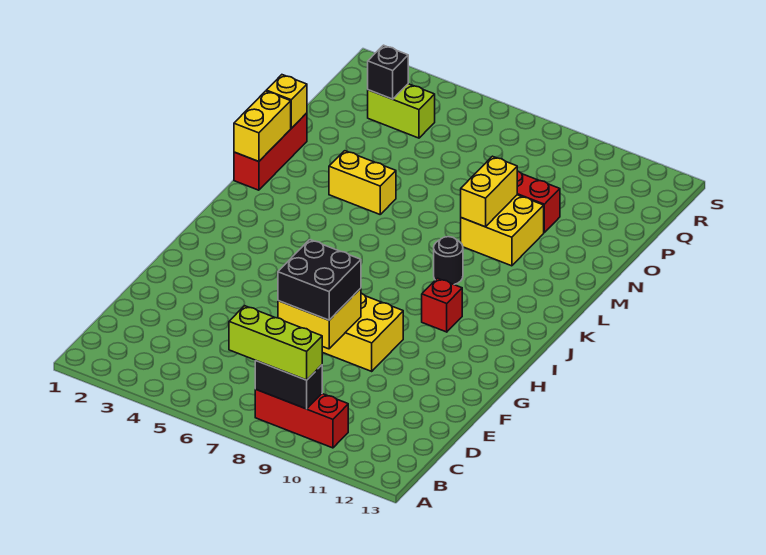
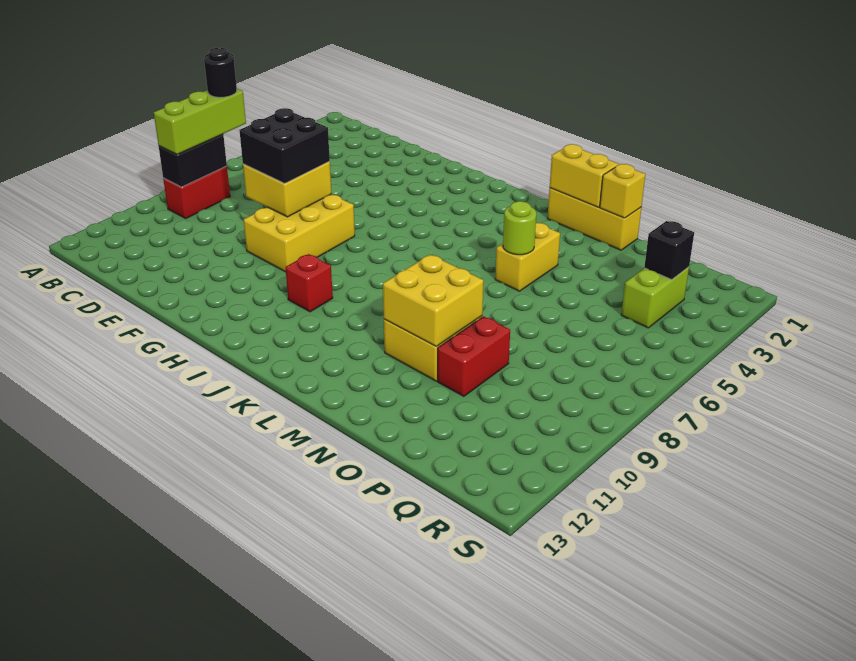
red 1x3 brick [255,389,348,448] -> red 1x2 brick [163,166,230,218]
black 1x1 round brick [434,237,463,284] -> black 1x1 round brick moved to [204,48,237,97]
red 1x3 brick [234,113,307,190] -> yellow 1x3 brick [547,188,641,250]
none -> lime 1x1 round brick [503,201,536,255]
yellow 1x2 brick [461,156,517,227] -> yellow 2x2 brick [383,255,483,346]

